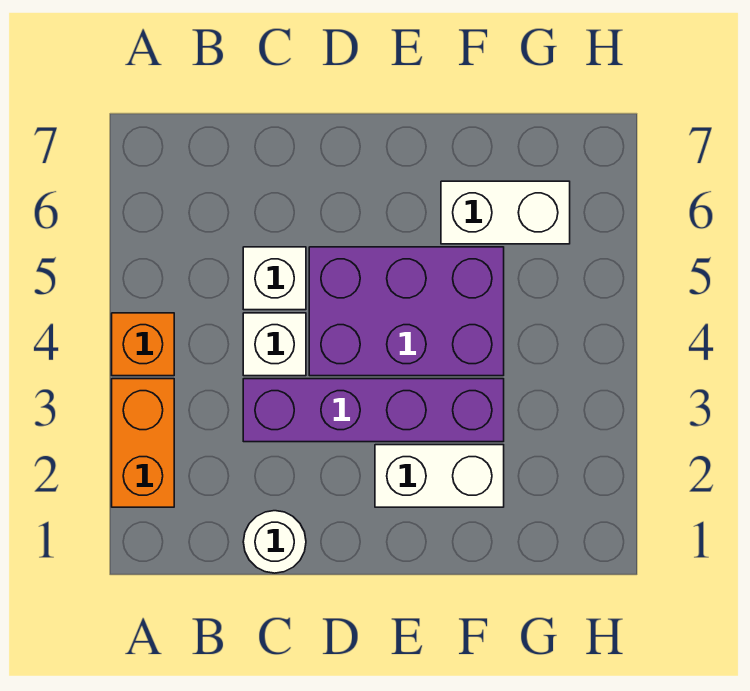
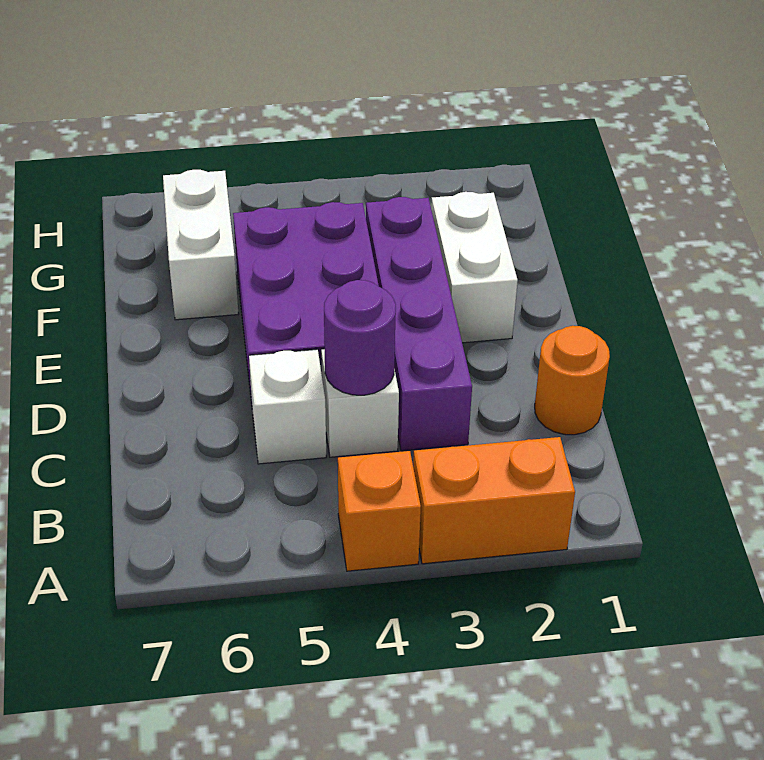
white 1x1 round brick [243,511,306,573] -> orange 1x1 round brick [535,326,610,435]
none -> purple 1x1 round brick [324,280,396,395]

